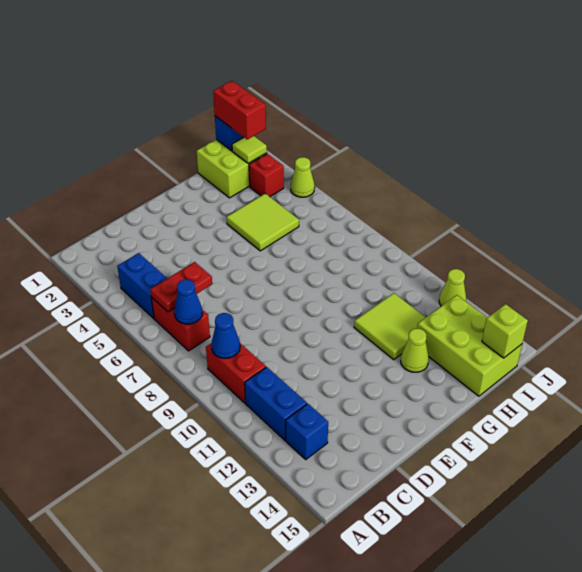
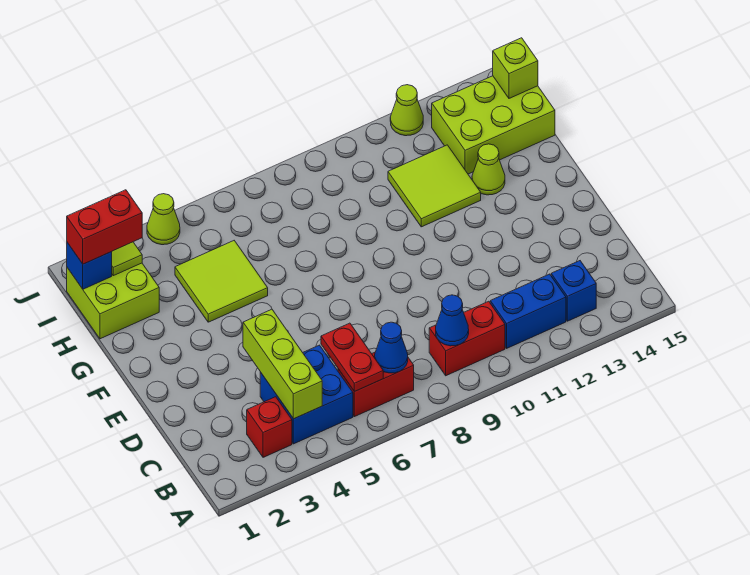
blue 1x2 brick [117,253,167,318] -> blue 2x2 brick [260,345,353,444]
none -> lime 1x3 brick [243,309,322,419]
red 1x1 brick [249,154,284,197] -> red 1x1 brick moved to [247,397,292,457]

